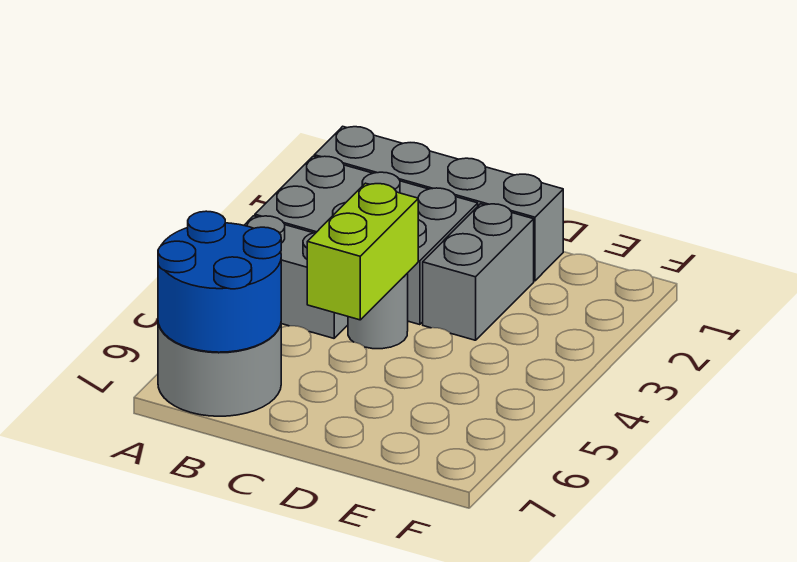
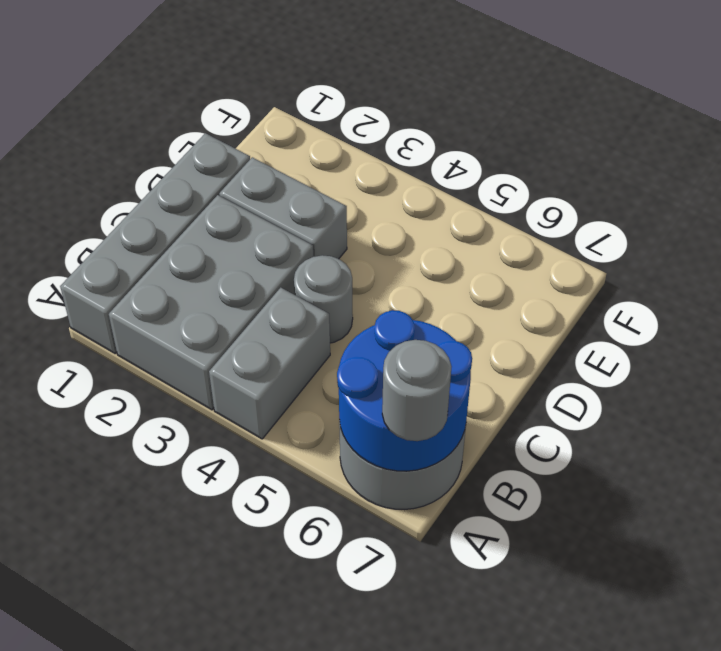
none -> grey 1x1 round brick [382,340,452,441]
lime 1x2 brick [307,183,418,320] -> none

